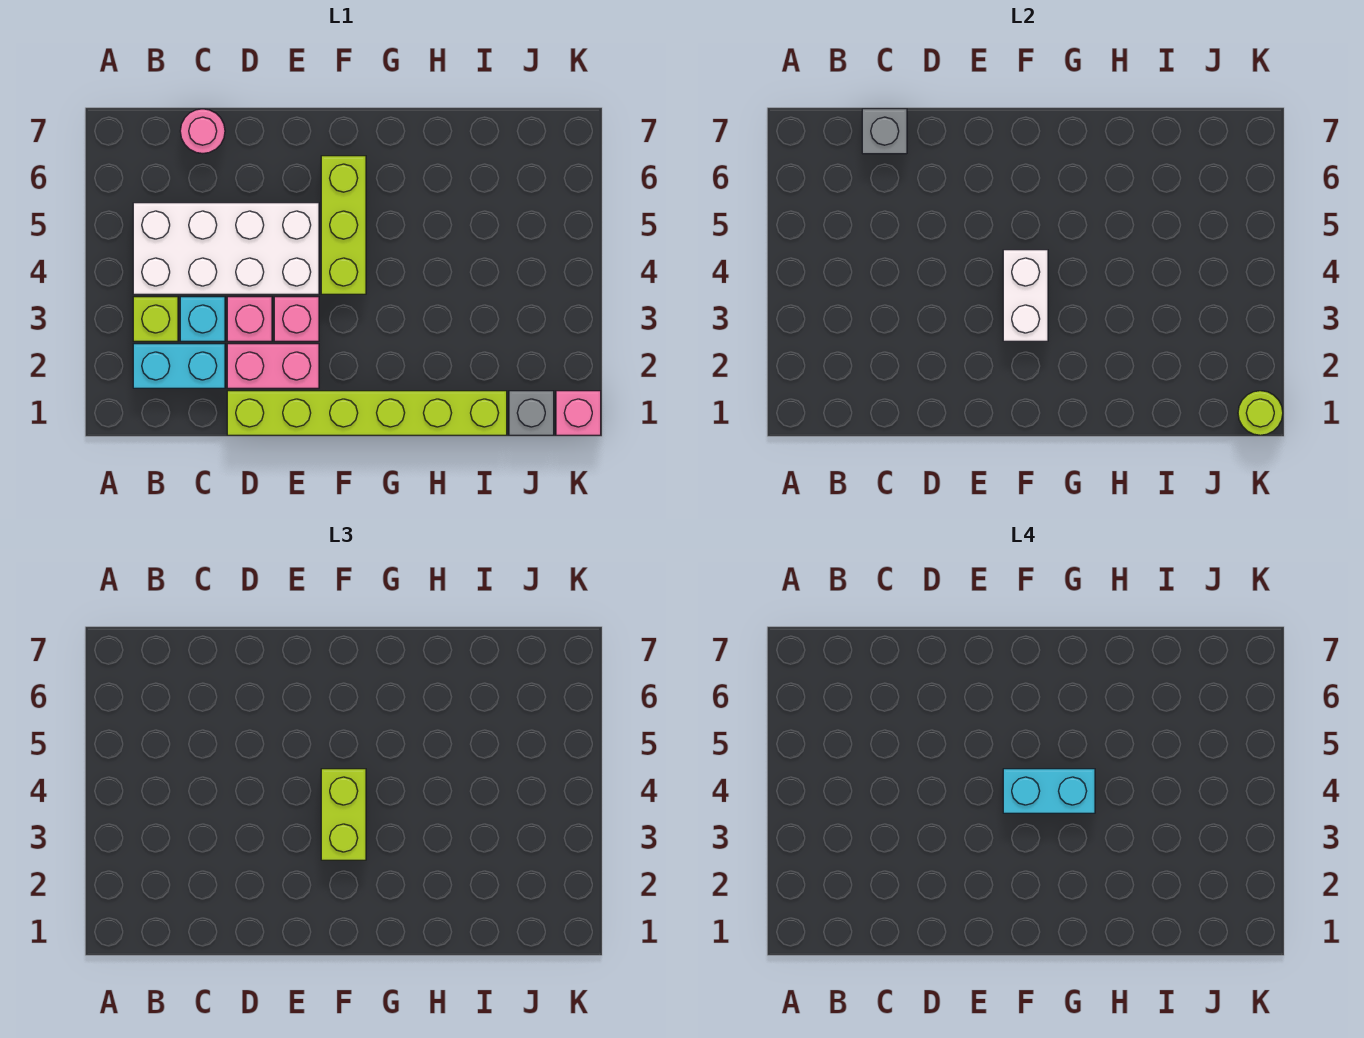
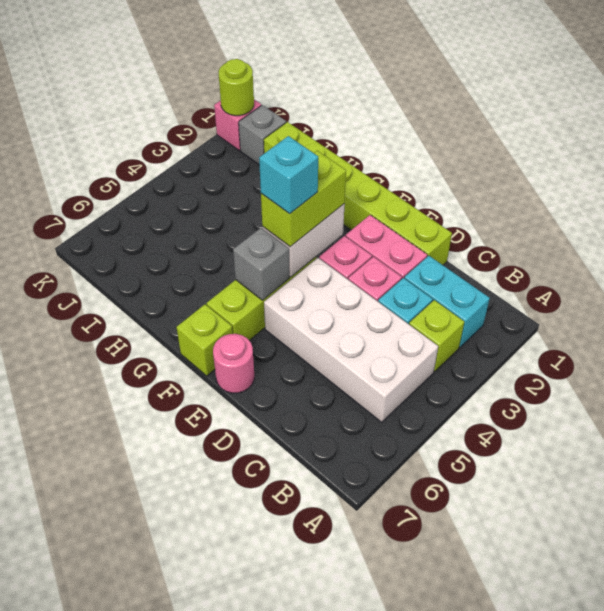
pink 1x1 round brick [180,109,225,154] -> pink 1x1 round brick moved to [213,334,254,393]
grey 1x1 brick [862,109,907,154] -> grey 1x1 brick moved to [233,228,289,300]
cyan 1x2 brick [1003,769,1095,813] -> cyan 1x1 brick [259,136,318,214]
none -> lime 1x1 brick [176,304,233,376]

